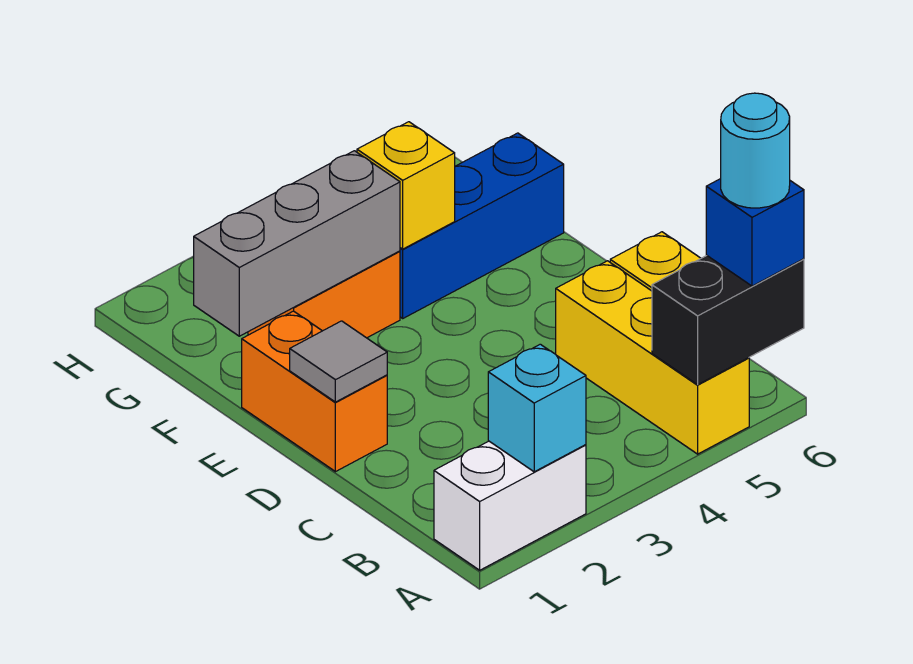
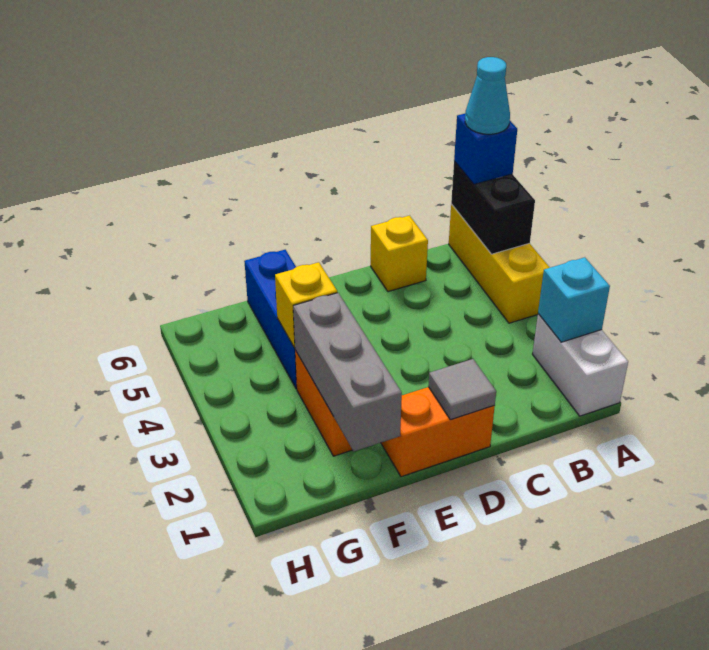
yellow 1x3 brick [556,261,749,454] -> yellow 1x3 brick turned to [449,204,550,323]
cyan 1x1 round brick [721,93,790,208] -> cyan 1x1 cone [465,57,510,134]

